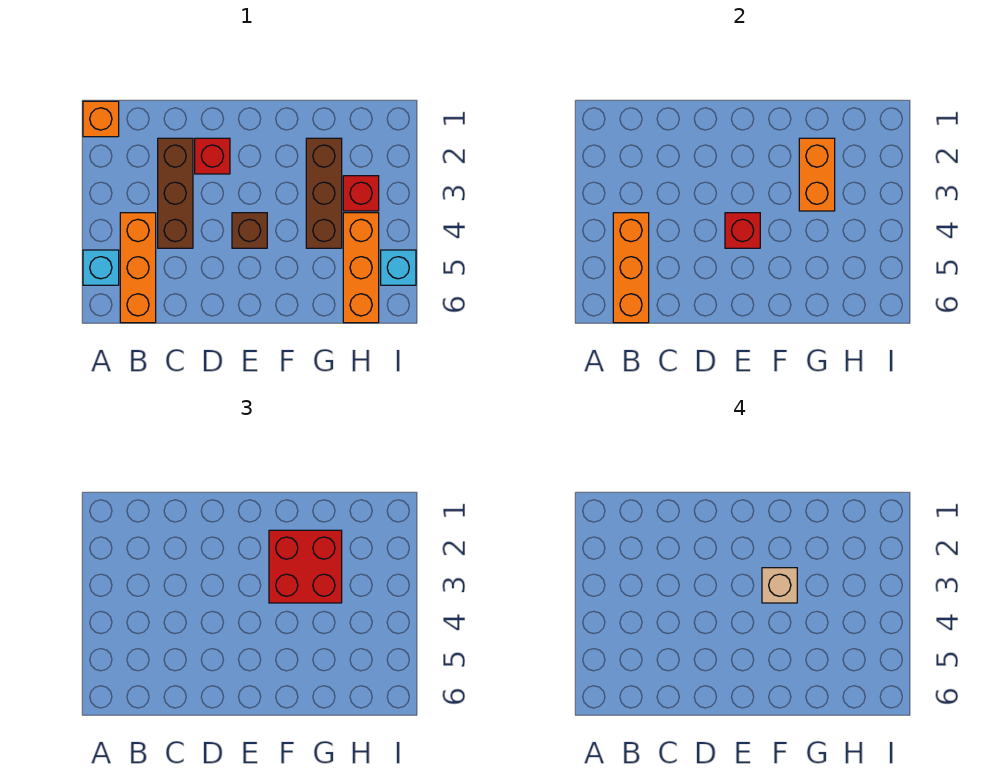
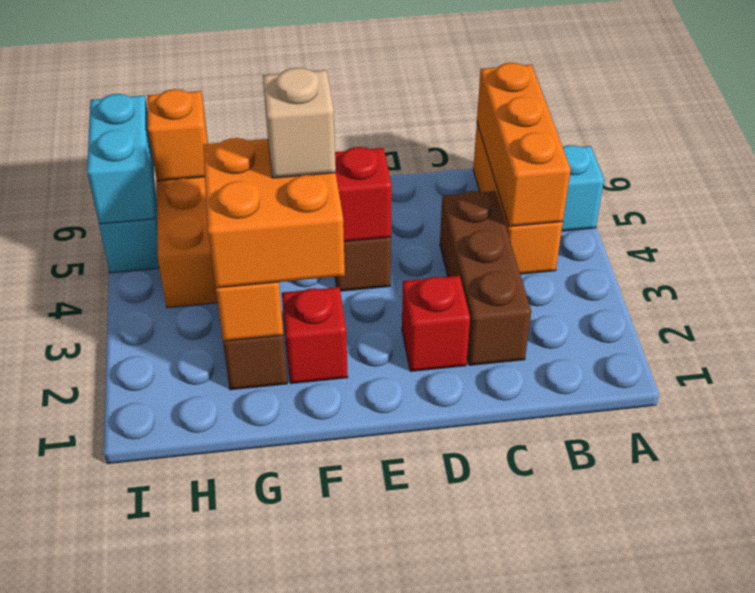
orange 1x1 brick [83,101,119,137] -> orange 1x1 brick moved to [148,89,208,181]
red 2x2 brick [269,530,342,603] -> orange 2x2 brick [203,138,345,288]
red 1x1 brick [343,176,379,211] -> red 1x1 brick moved to [282,287,348,384]
none -> cyan 1x2 brick [87,94,154,224]

